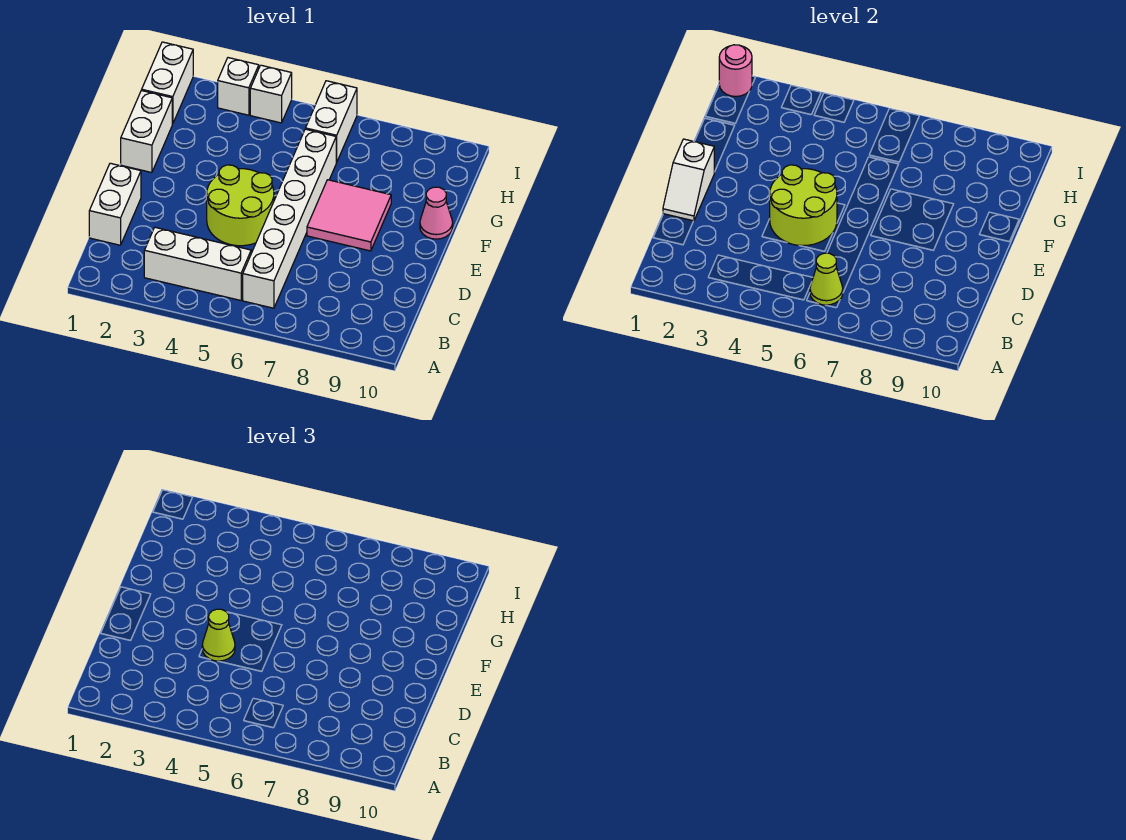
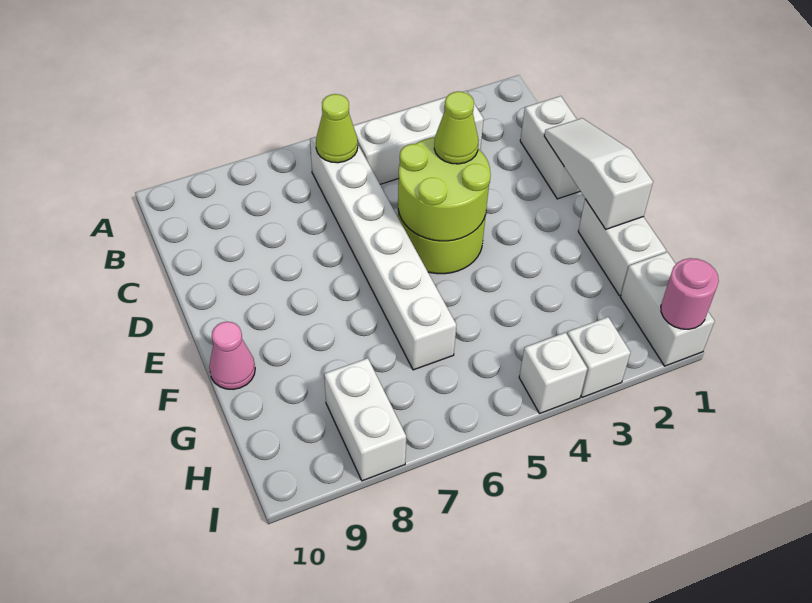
white 1x2 slope [663,139,714,221] -> white 1x3 slope [544,118,653,229]
pink 2x2 tile [307,180,391,251] -> none
white 1x2 brick [306,81,357,162] -> white 1x2 brick moved to [324,358,406,481]

